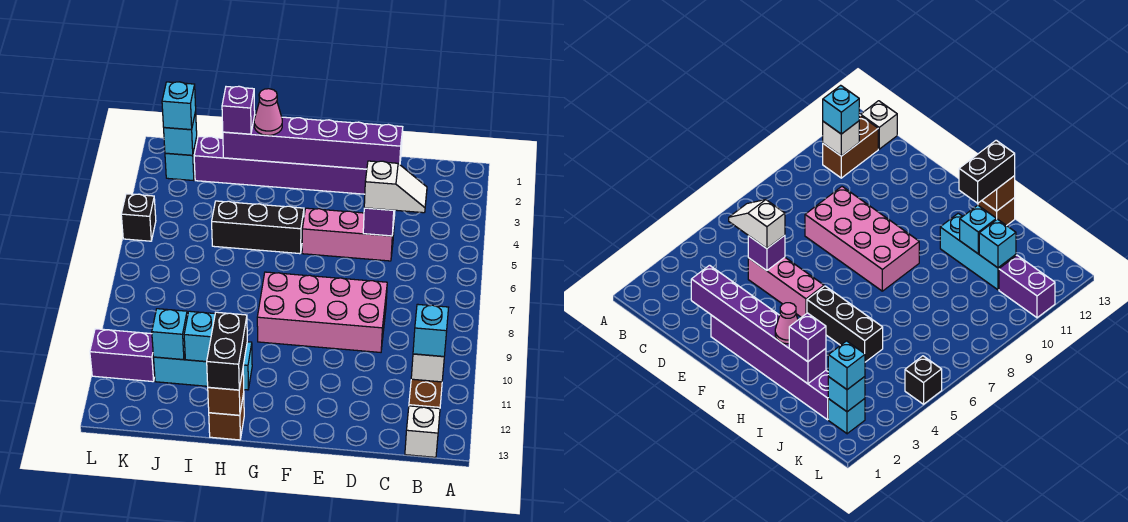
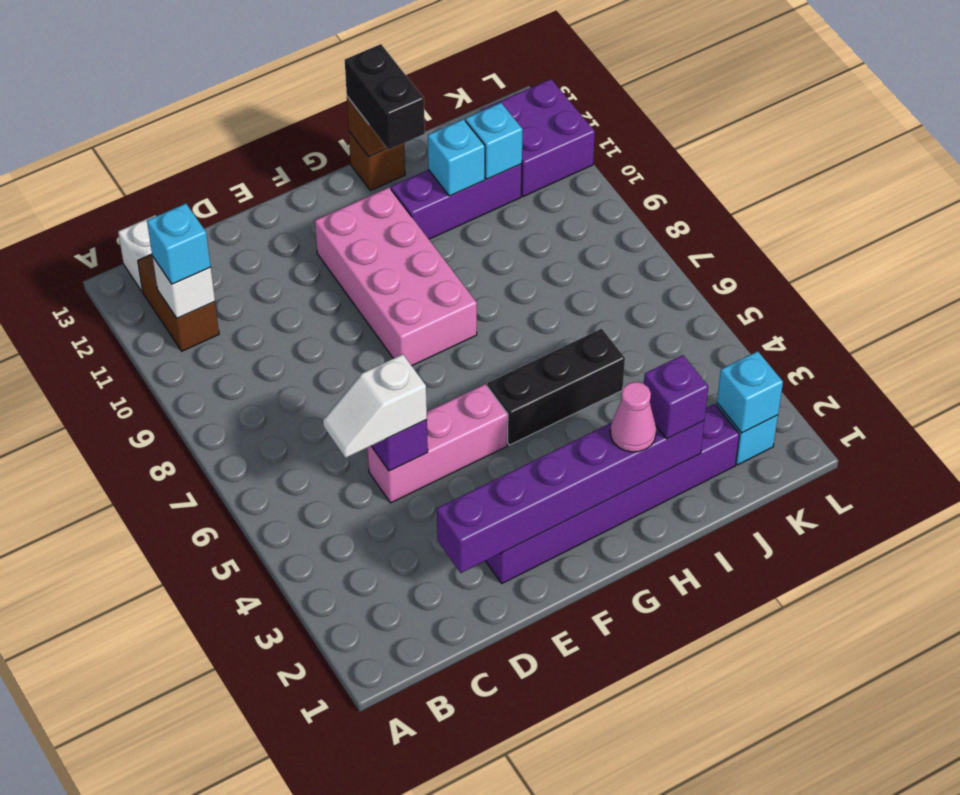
pink 2x4 brick [257,272,387,352] -> pink 2x4 brick turned to [315,188,477,366]
cyan 1x3 brick [154,342,252,390] -> purple 1x3 brick [391,164,522,239]
cyan 1x1 brick [162,82,196,130] -> none
purple 1x2 brick [90,329,155,382] -> purple 2x2 brick [481,79,595,197]
black 1x1 brick [121,194,156,241] -> none

